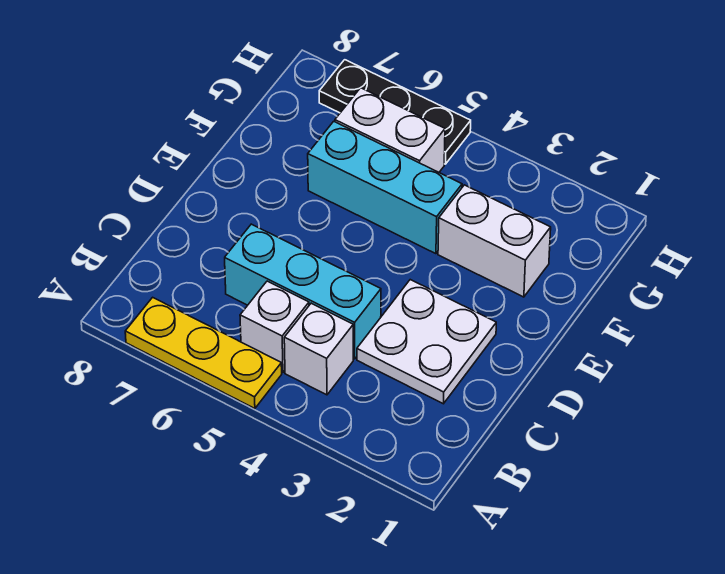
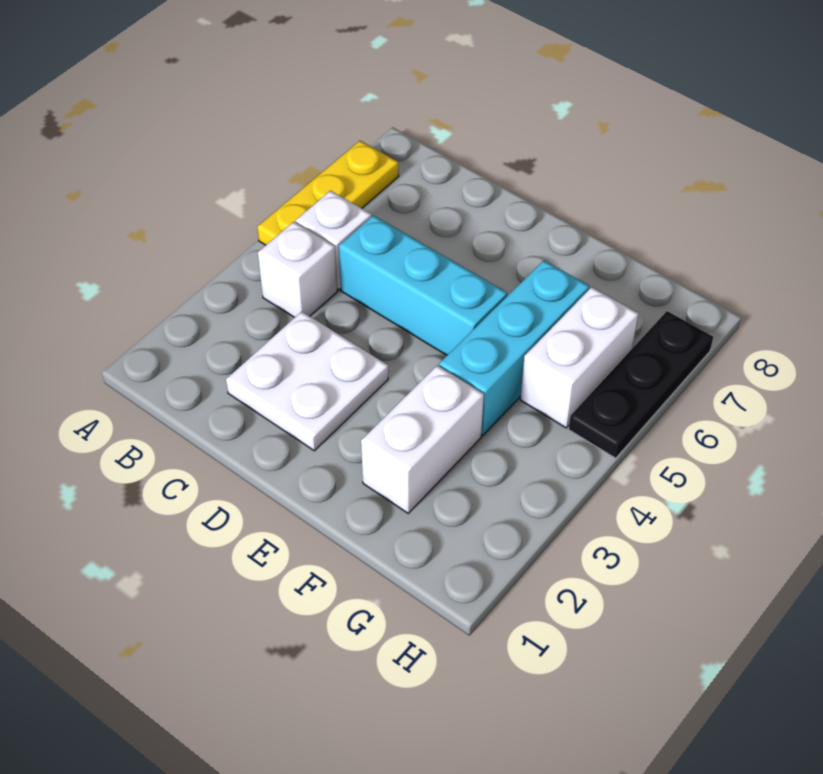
cyan 1x3 brick [225,224,381,359] -> cyan 1x3 brick turned to [339,215,507,355]

